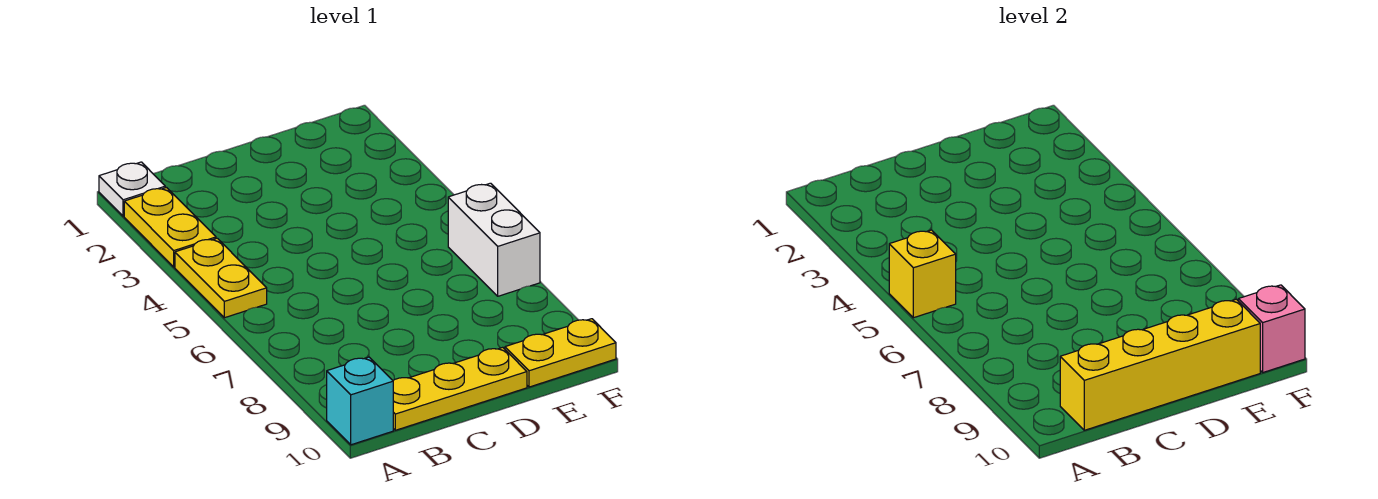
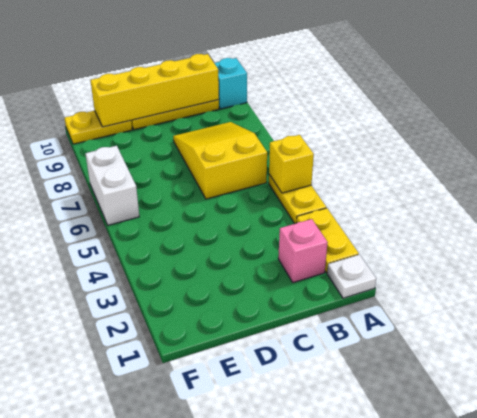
none -> yellow 2x3 slope [173,122,267,199]
pink 1x1 brick [1238,285,1305,372] -> pink 1x1 brick moved to [278,219,328,283]

